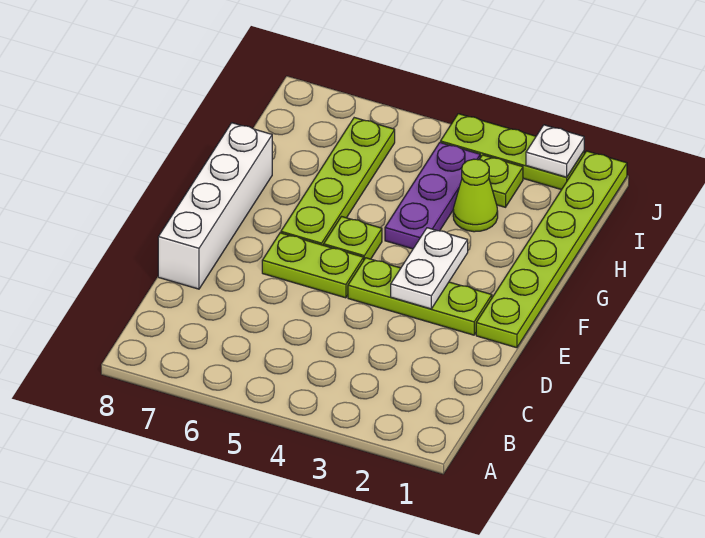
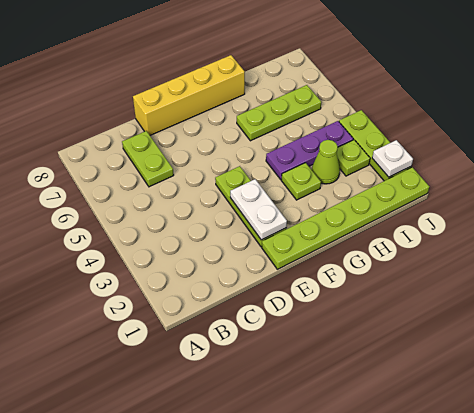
white 1x4 brick [158,123,272,289] -> yellow 1x4 brick [133,55,245,135]
white 1x2 plate [391,228,468,309] -> white 1x2 plate turned to [230,179,287,240]
lime 1x2 plate [262,233,364,298] -> lime 1x2 plate moved to [122,131,174,187]
lime 1x1 plate [324,217,382,259] -> lime 1x1 plate moved to [281,163,321,200]
lime 1x4 plate [281,118,395,245] -> lime 1x3 plate [237,85,321,141]

